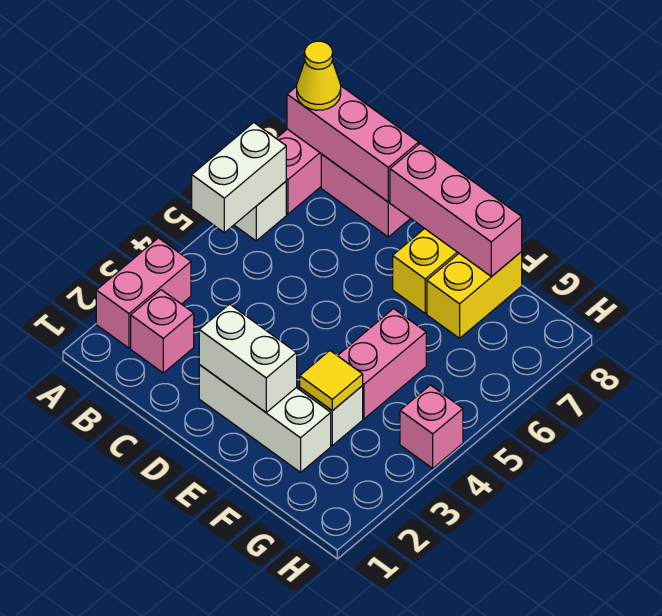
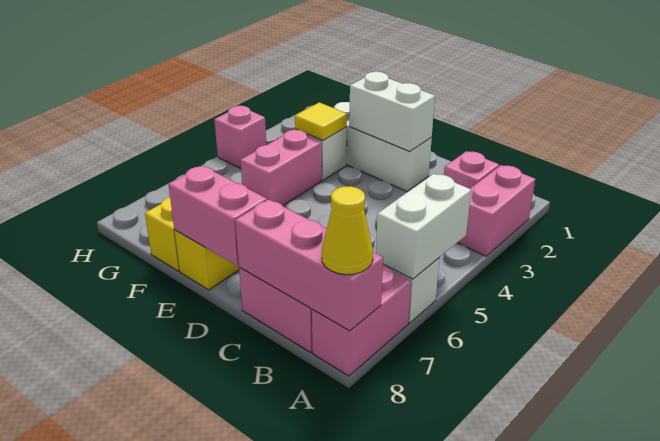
pink 1x3 brick [390,143,522,277] -> pink 1x2 brick [168,166,267,266]

